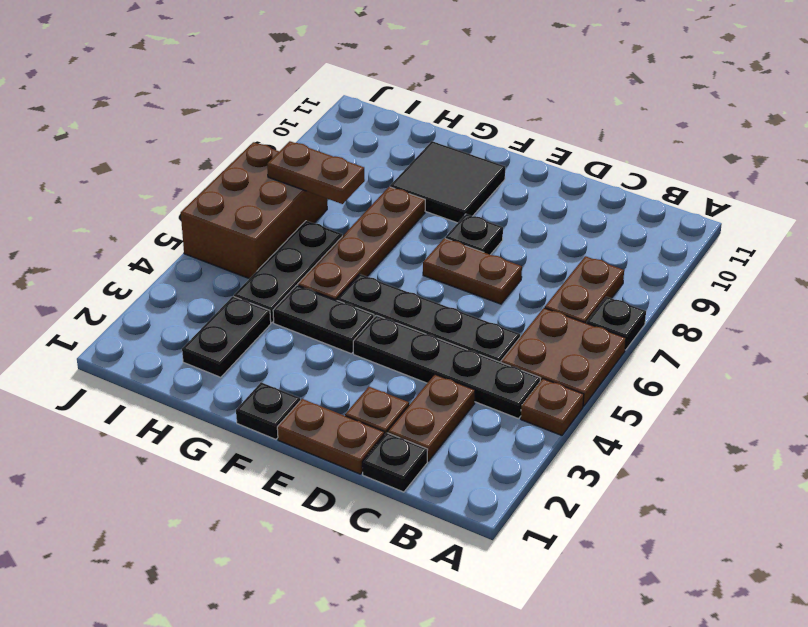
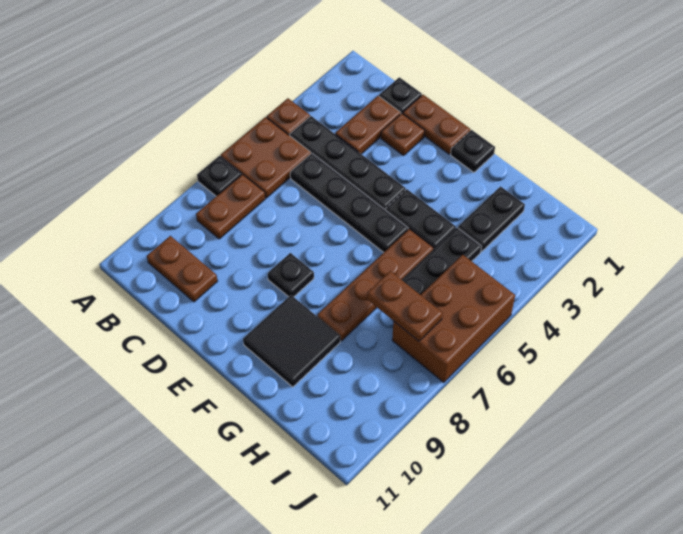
brown 1x2 plate [423,238,522,304] -> brown 1x2 plate moved to [147,236,217,302]

